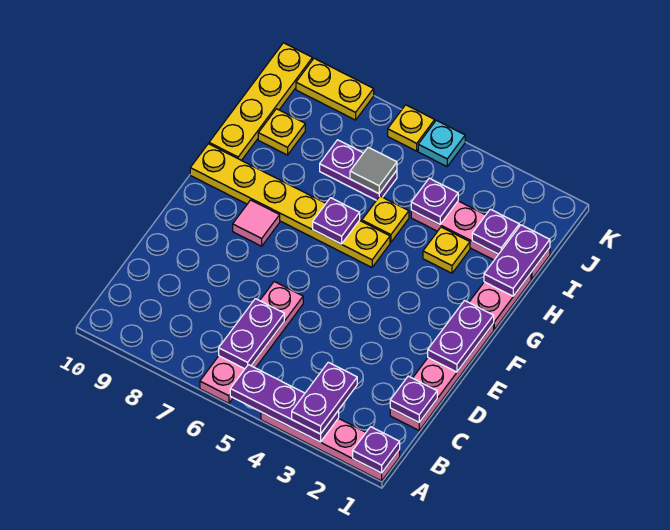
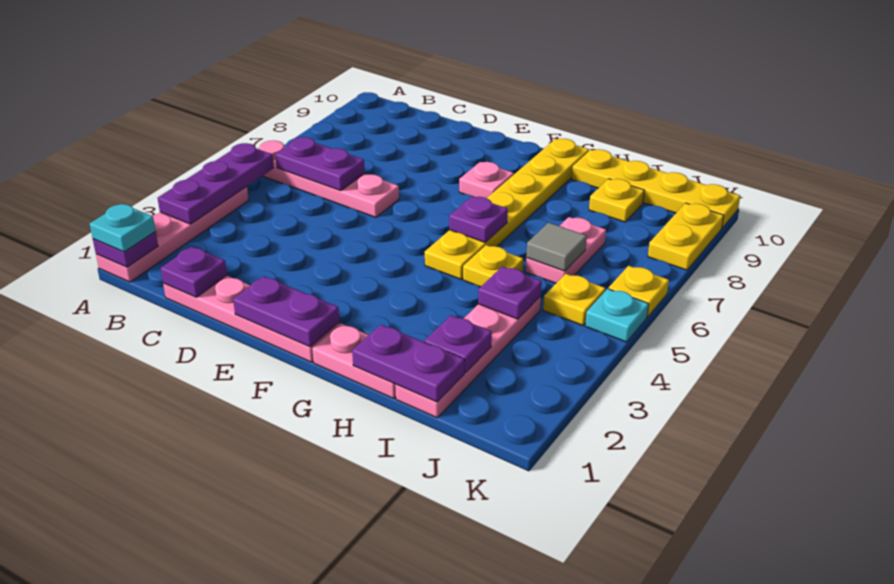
none -> cyan 1x1 plate [90,204,156,252]
purple 1x2 plate [292,362,357,434] -> none
pink 1x1 tile [233,200,280,246] -> pink 1x1 plate [459,162,514,198]
yellow 1x1 plate [423,227,470,273] -> yellow 1x1 plate moved to [543,274,606,325]
purple 1x2 plate [320,140,397,200] -> pink 1x2 plate [526,217,606,283]

